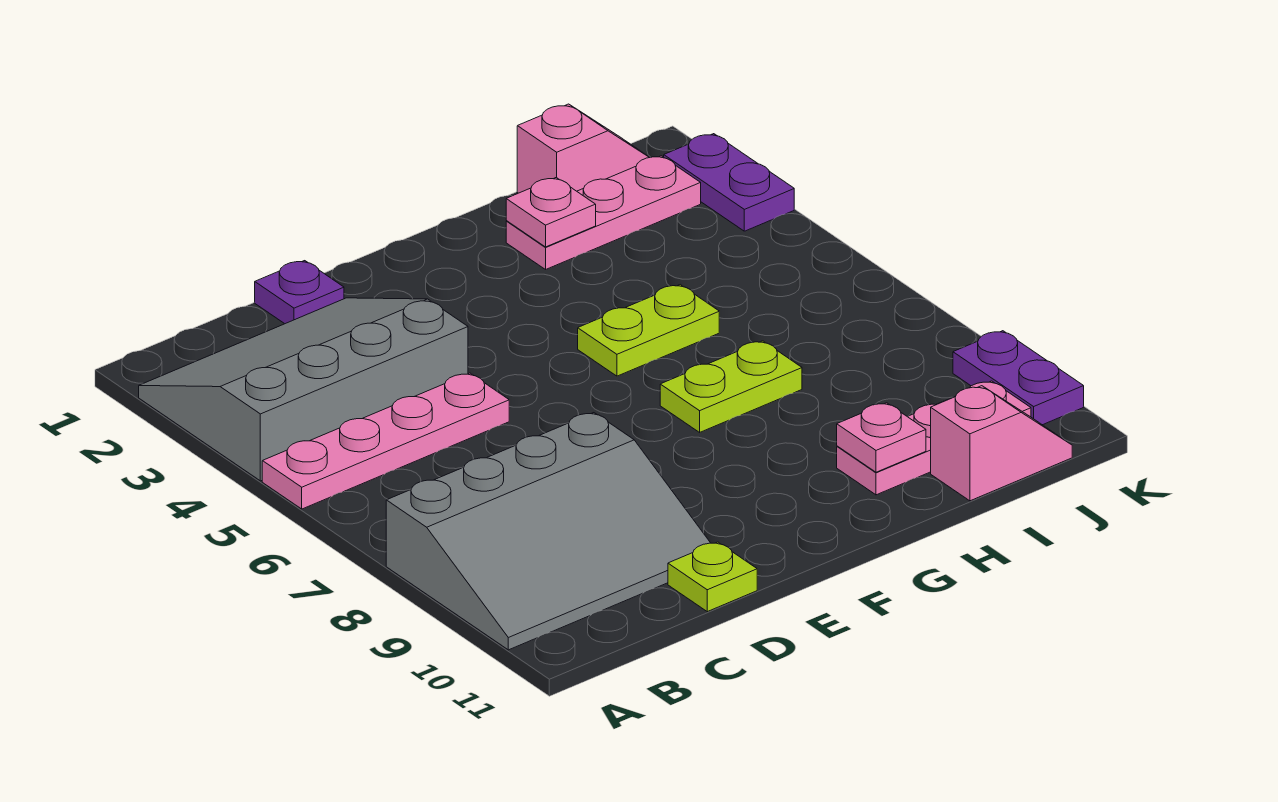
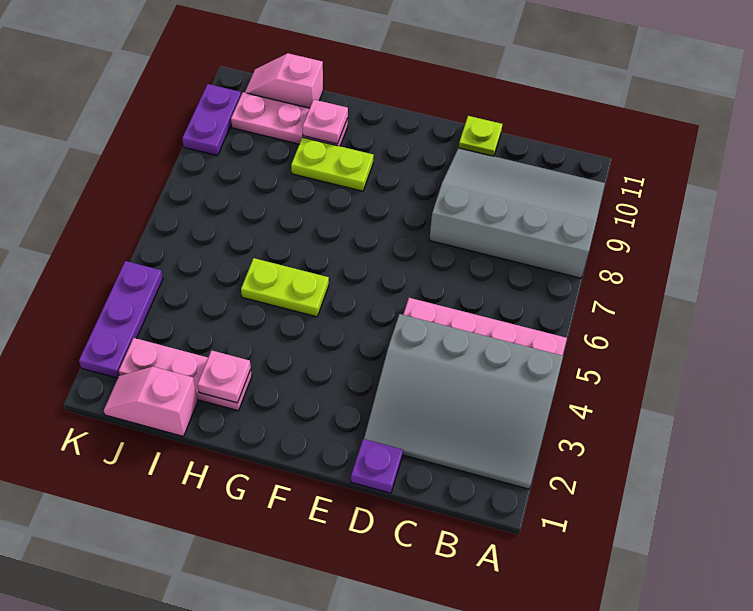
lime 1x2 plate [660,341,802,432] -> lime 1x2 plate moved to [291,137,374,191]
purple 1x2 plate [664,134,794,231] -> purple 1x3 plate [79,261,163,378]

